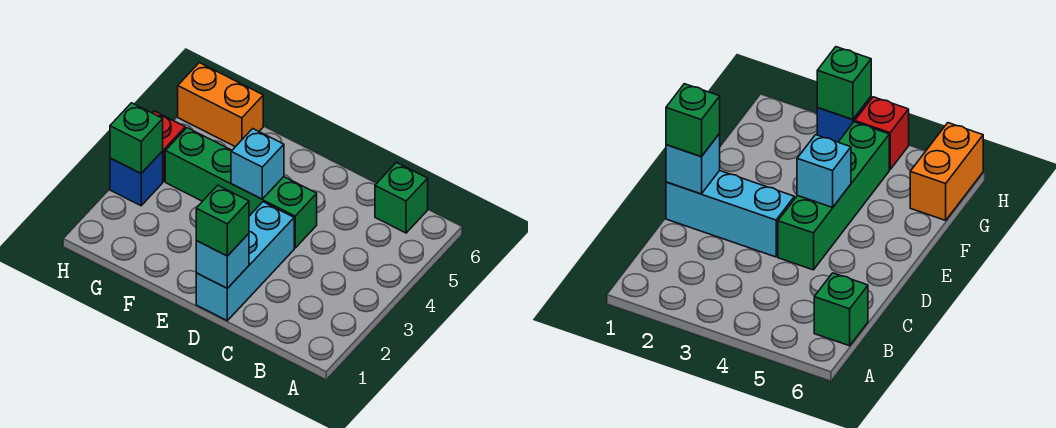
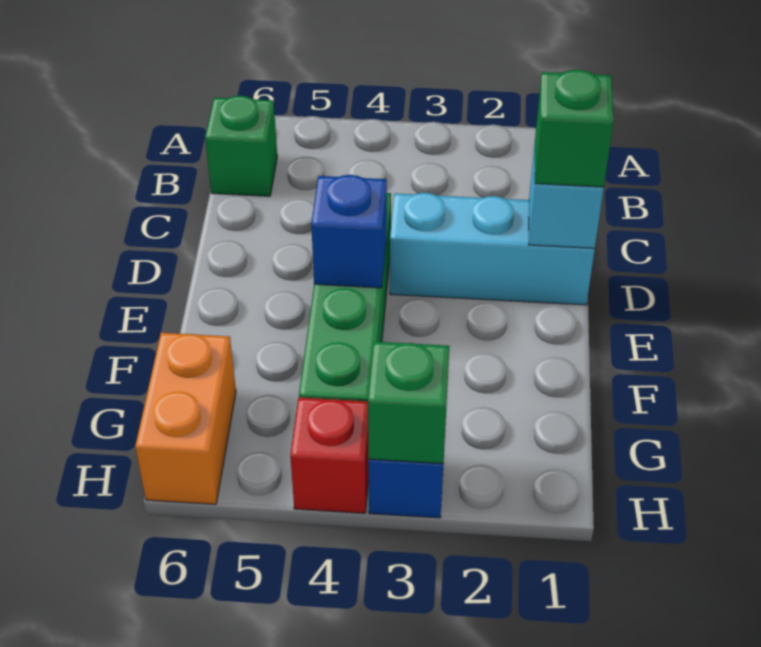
cyan 1x1 brick [231,129,284,199] -> blue 1x1 brick [311,175,387,288]

